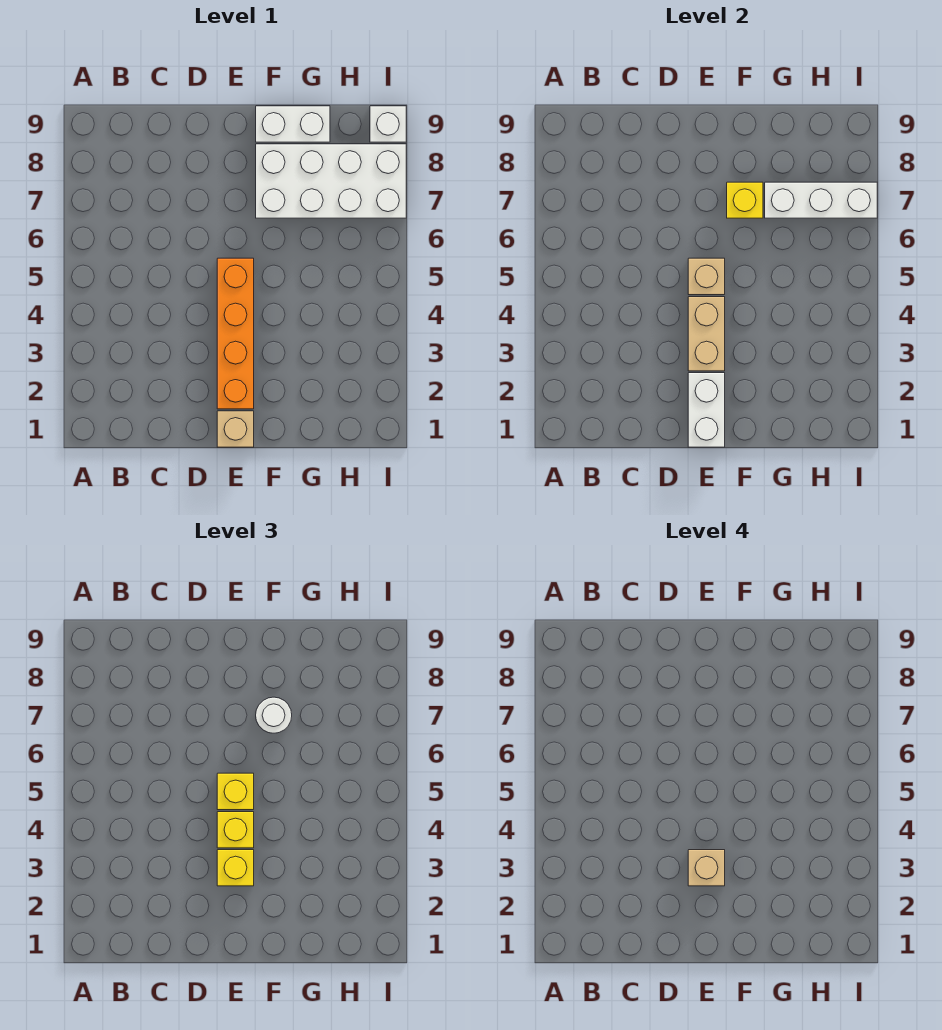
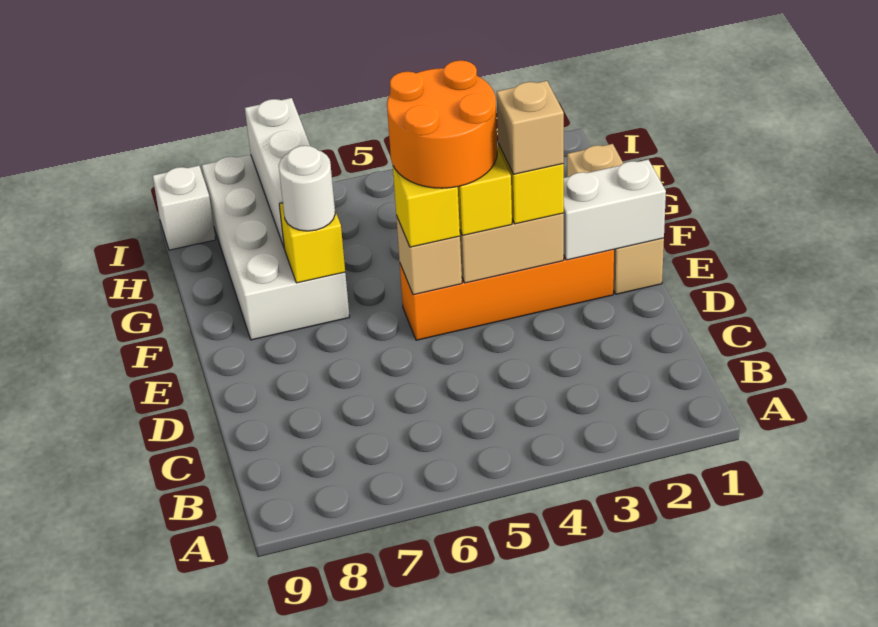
tan 1x1 brick [217,411,254,447] -> tan 1x3 brick [567,144,664,294]
none -> orange 2x2 round brick [387,60,497,188]
white 1x2 brick [256,106,330,142] -> none

